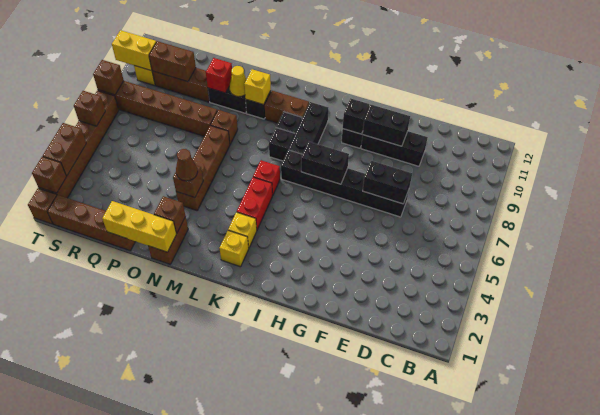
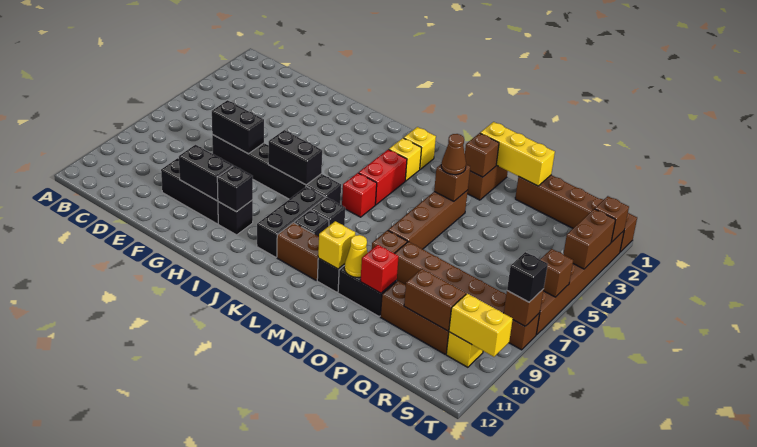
none -> black 1x1 brick [507,252,548,302]

